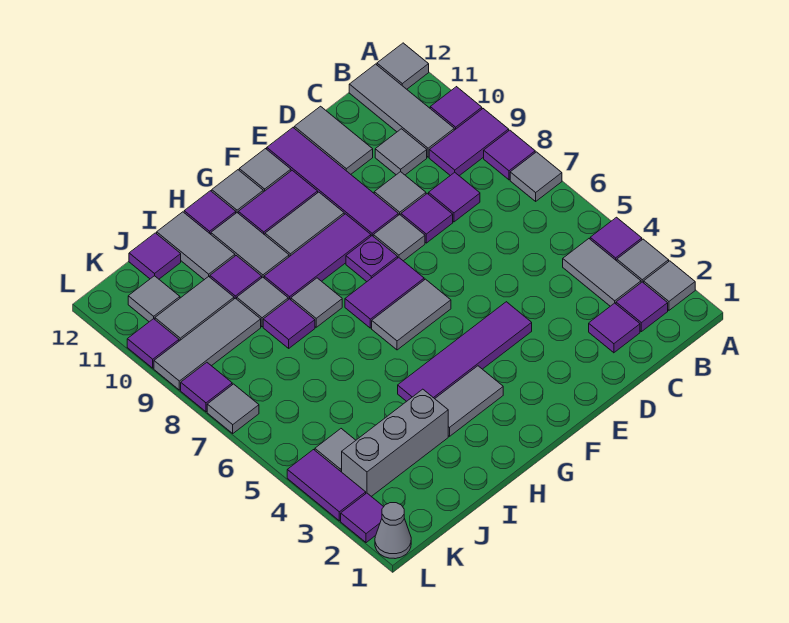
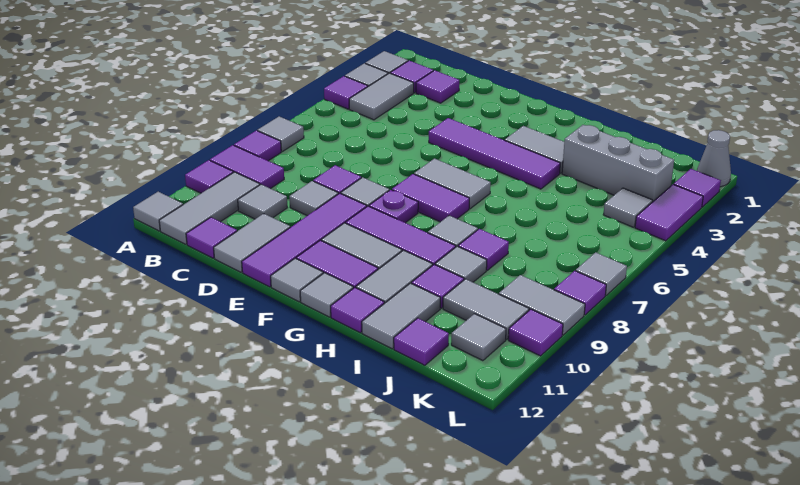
purple 1x1 tile [429,172,480,222] -> purple 1x1 tile moved to [186,217,237,258]
grey 1x3 tile [154,298,261,390] -> grey 1x2 tile [499,275,585,335]

